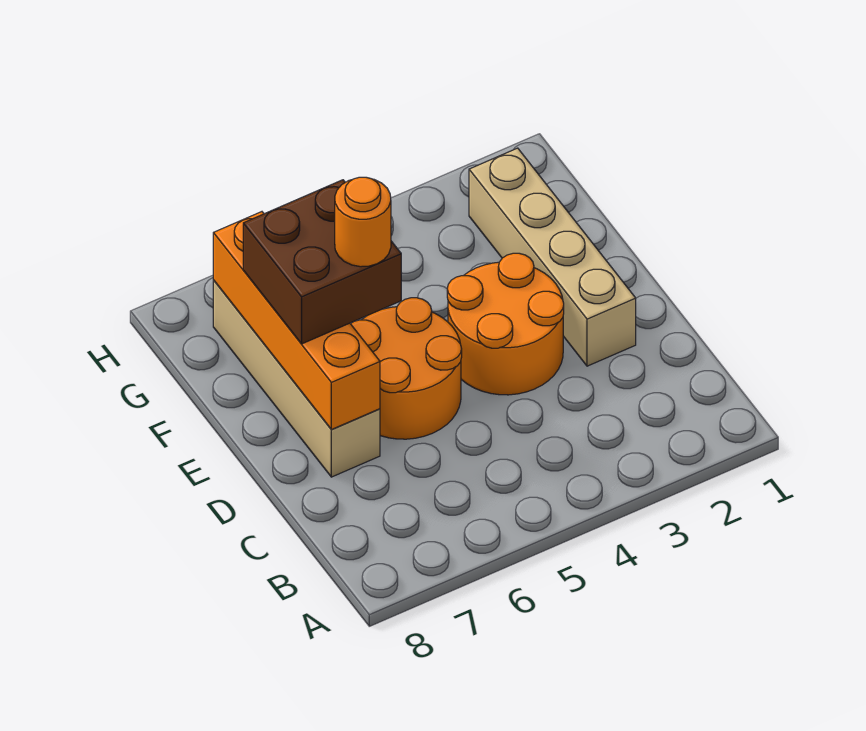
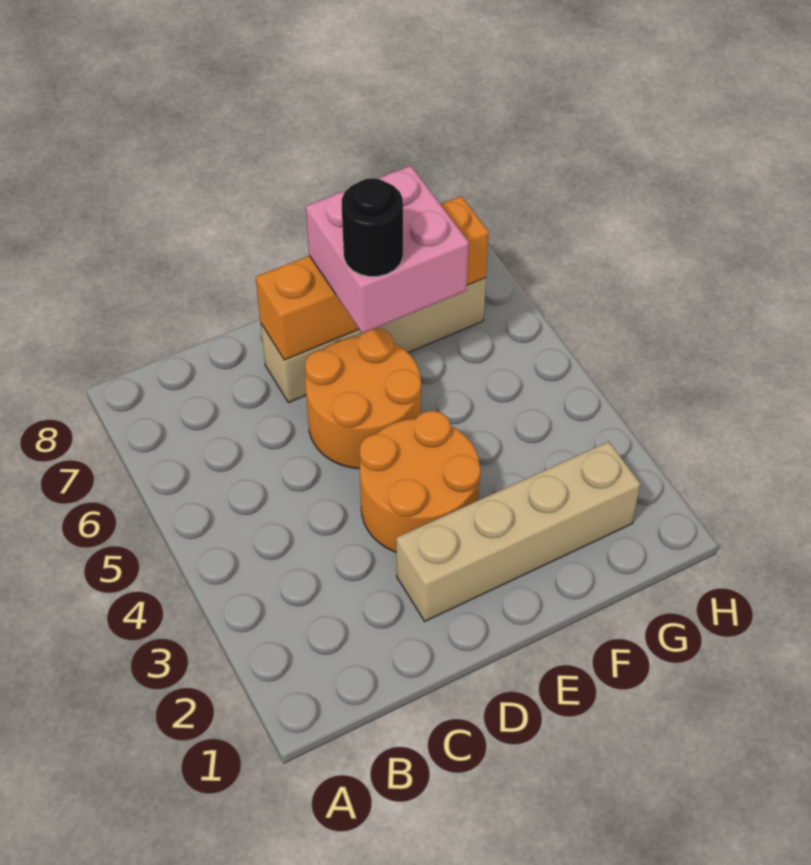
brown 2x2 brick [243,180,401,344] -> pink 2x2 brick [306,166,469,333]
orange 1x1 round brick [335,177,391,267] -> black 1x1 round brick [342,178,403,277]

